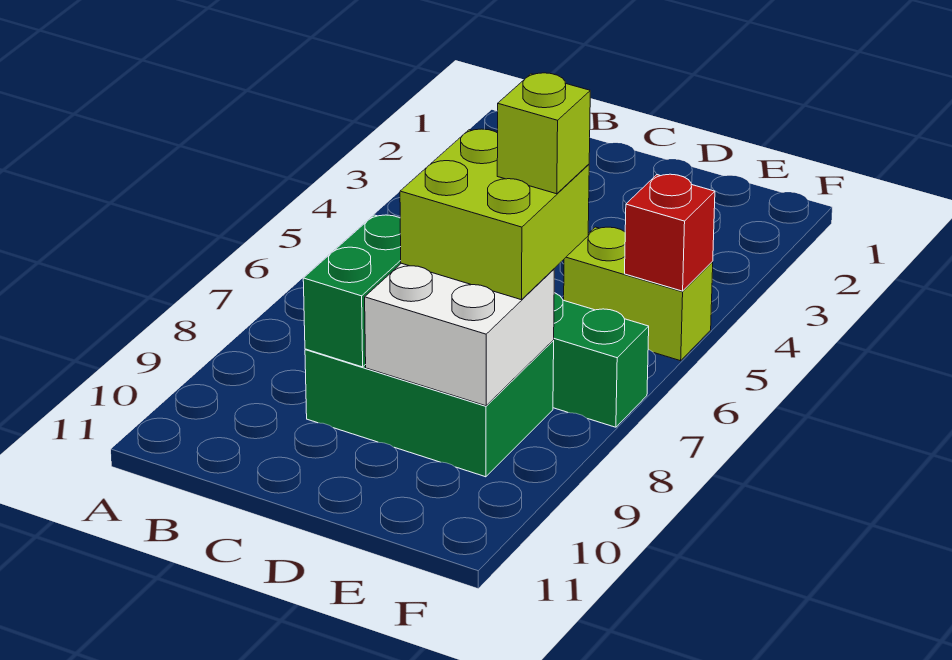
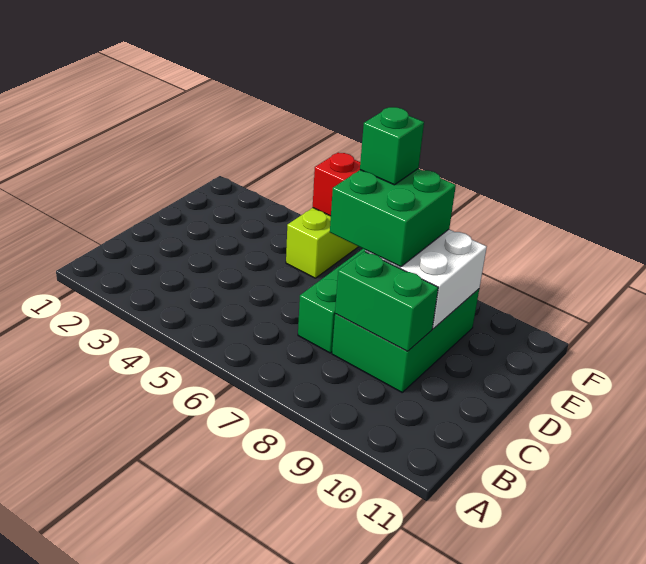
lime 2x2 brick [400,129,589,300] -> green 2x2 brick [330,169,456,267]
lime 1x1 brick [497,73,590,194] -> green 1x1 brick [360,107,424,185]

